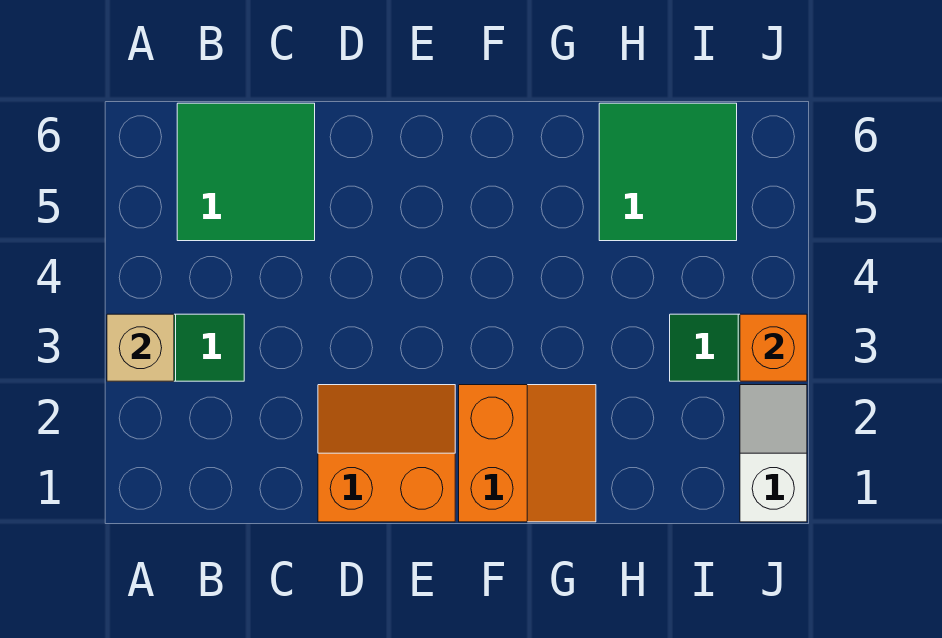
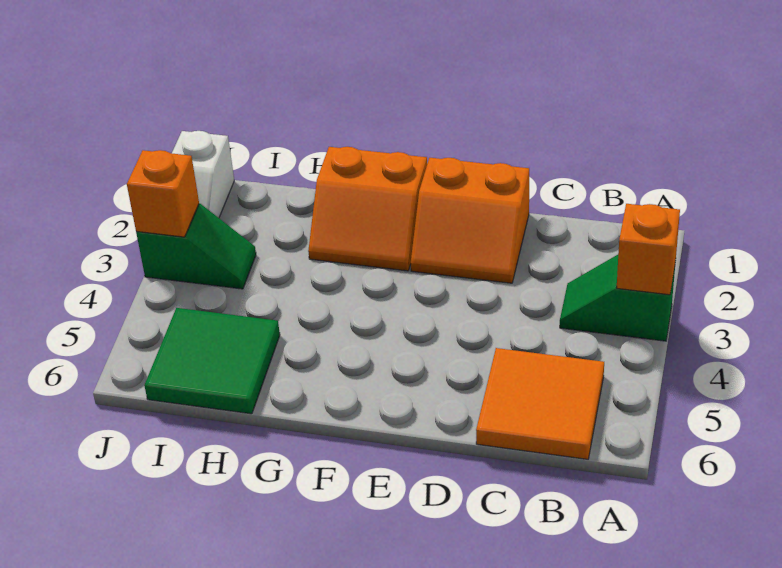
tan 1x1 brick [107,314,174,381] -> orange 1x1 brick [617,204,680,295]
green 2x2 tile [177,103,315,241] -> orange 2x2 tile [476,348,604,459]
orange 2x2 slope [459,385,596,522] -> orange 2x2 slope turned to [308,147,427,271]

